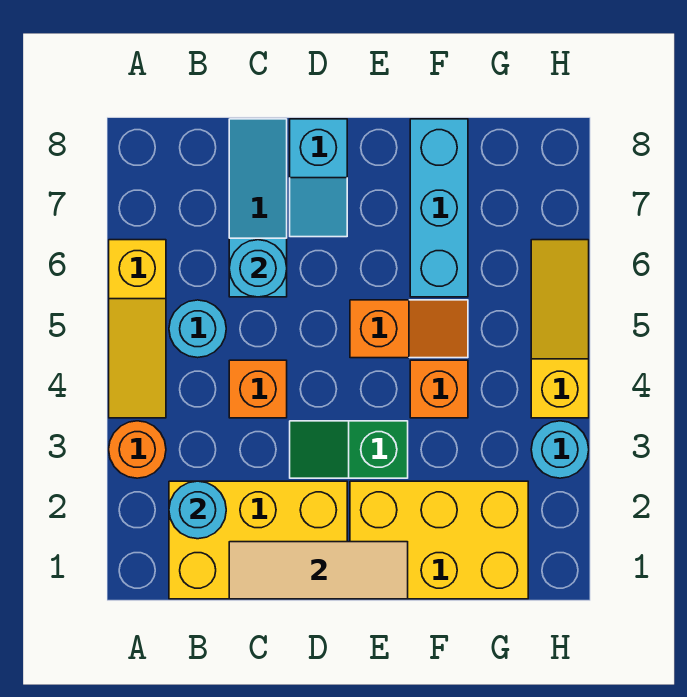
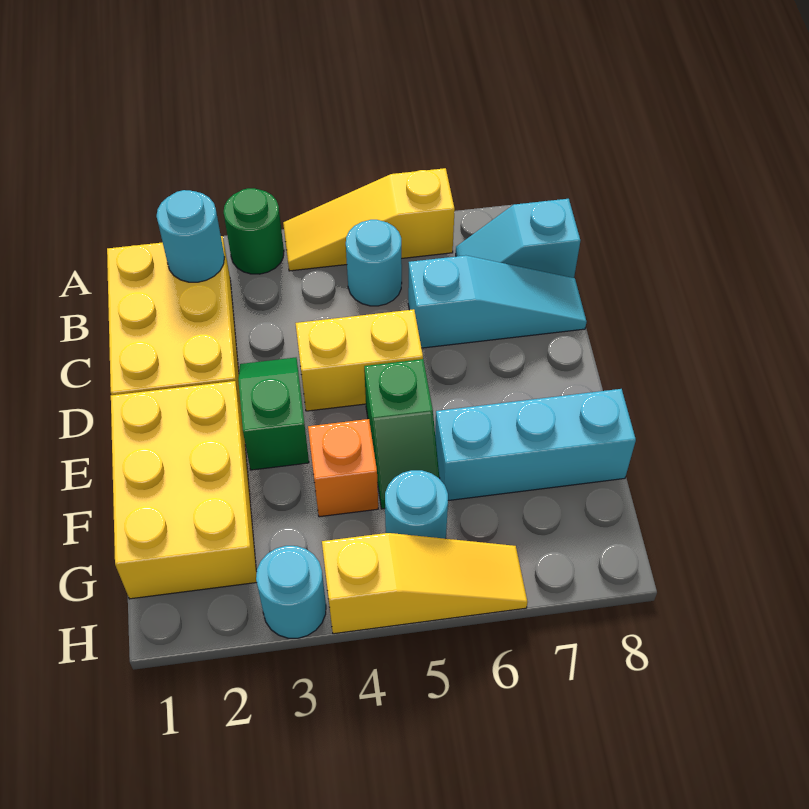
orange 1x1 round brick [109,421,166,478] -> green 1x1 round brick [224,188,284,274]
tan 1x3 tile [229,542,408,599] -> none
orange 1x1 brick [229,360,287,418] -> none
cyan 1x1 round brick [229,240,287,297] -> cyan 1x1 round brick moved to [385,470,448,539]
none -> yellow 1x2 brick [296,309,423,411]
cyan 1x2 slope [290,119,347,237] -> cyan 1x2 slope moved to [456,199,580,278]
orange 1x2 slope [350,300,468,358] -> green 1x2 slope [364,359,439,509]

